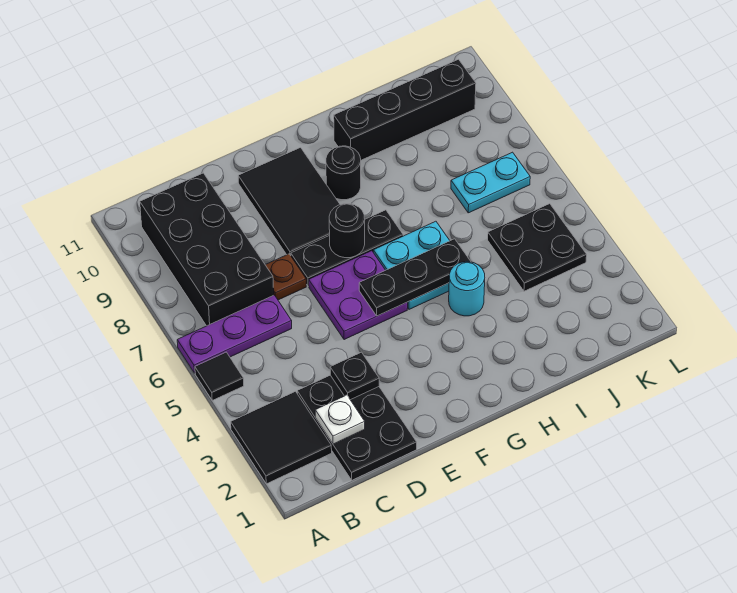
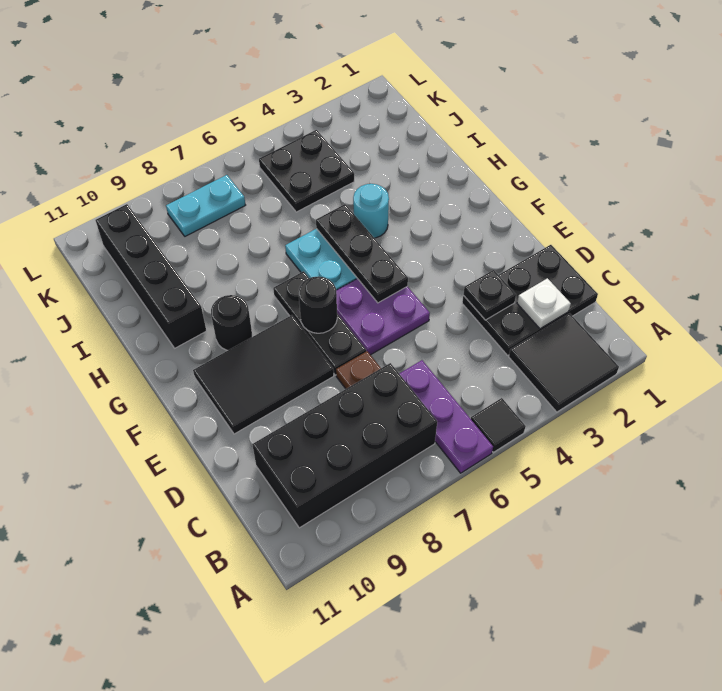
cyan 1x2 plate [451,152,530,213] -> cyan 1x2 plate turned to [166,175,245,236]

